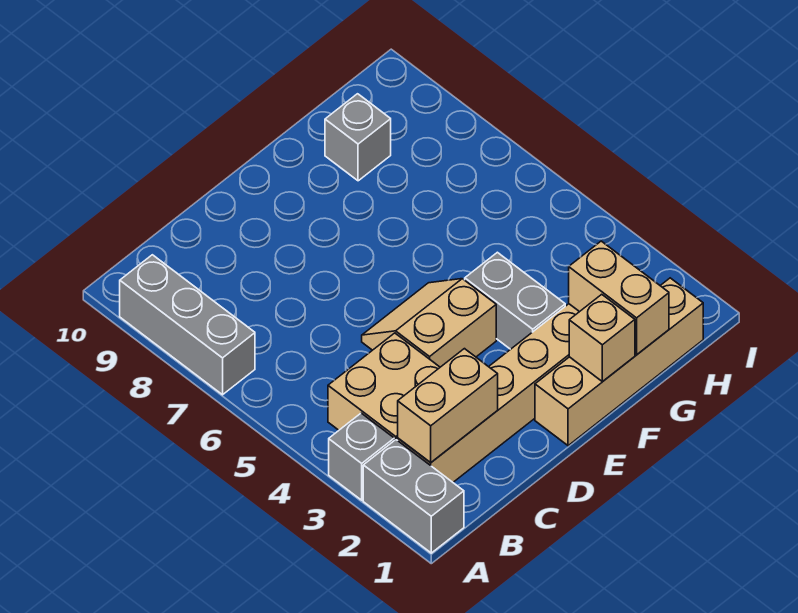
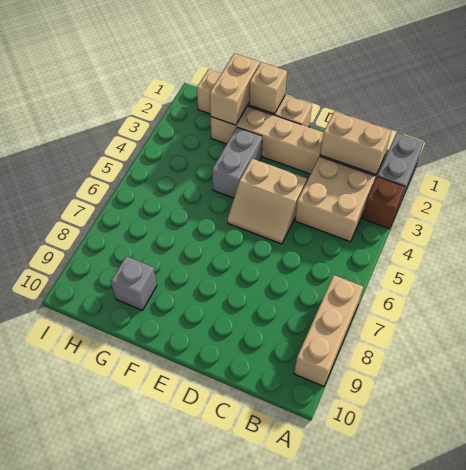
grey 1x1 brick [329,413,394,500] -> brown 1x1 brick [362,177,405,229]
grey 1x3 brick [120,255,255,395] -> tan 1x3 brick [294,275,363,386]

